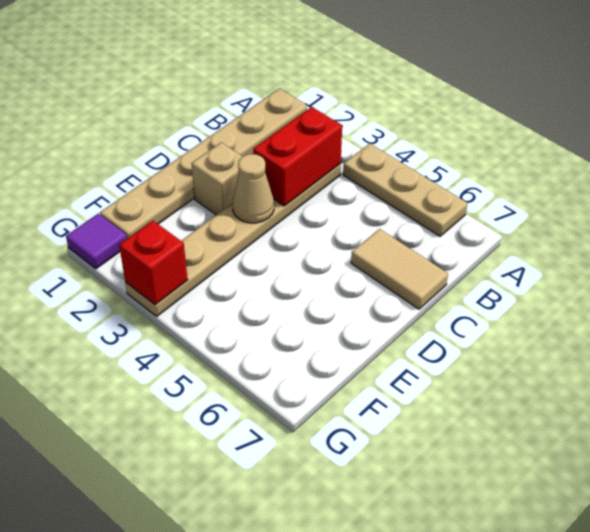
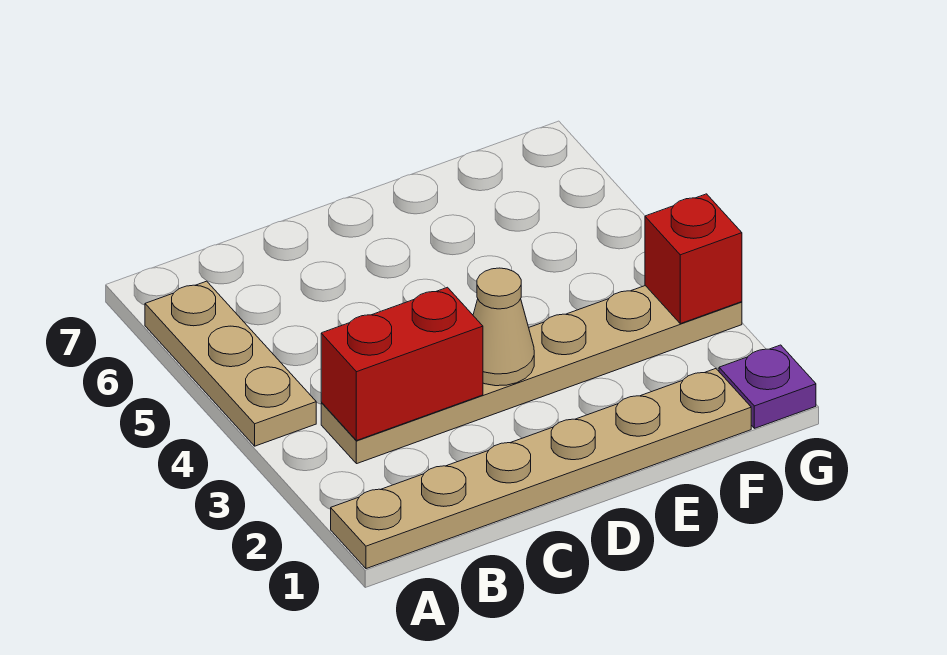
tan 1x2 tile [351,229,448,309] -> none
tan 1x1 brick [191,142,243,215] -> none
purple 1x1 tile [66,214,127,269] -> purple 1x1 plate [719,345,816,428]

